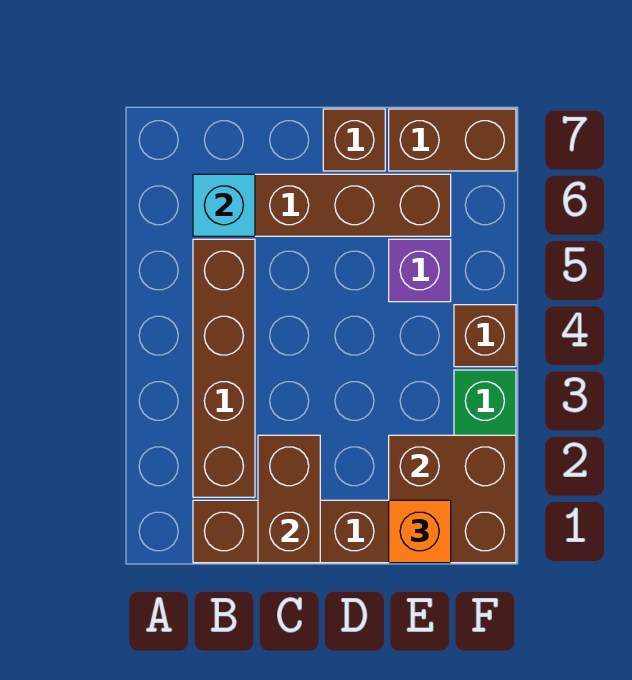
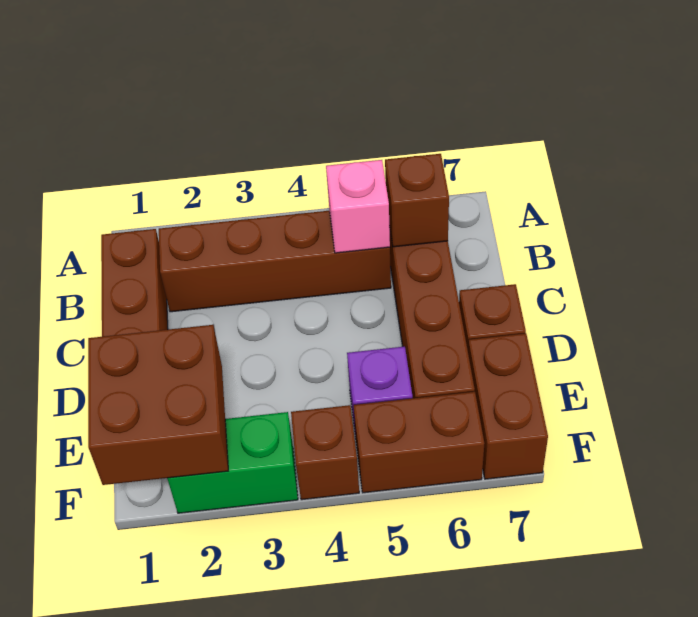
none -> pink 1x1 brick [326,160,390,253]
cyan 1x1 brick [193,174,255,236] -> brown 1x1 brick [385,154,449,247]
brown 1x2 brick [258,435,320,563] -> brown 1x2 brick moved to [354,392,484,493]
orange 1x1 brick [389,500,451,563] -> none

